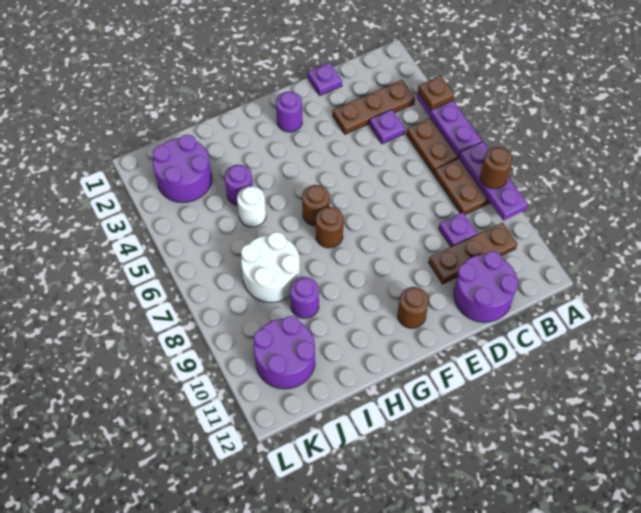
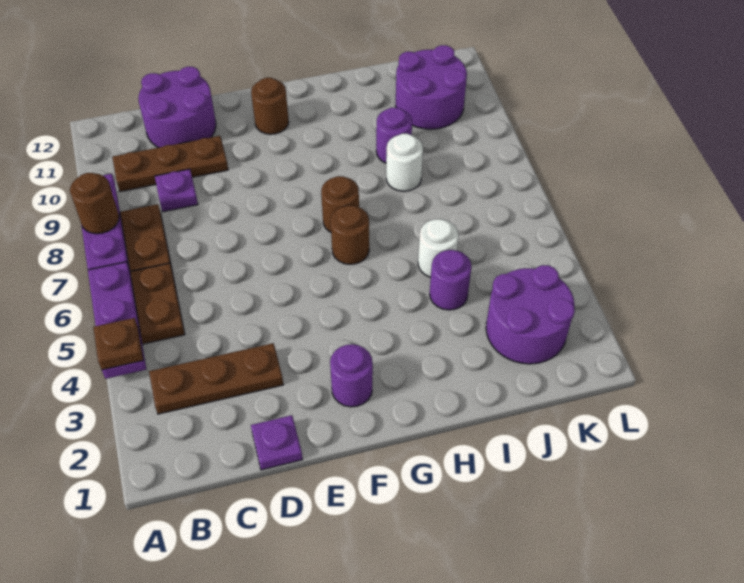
purple 1x1 plate [369,110,405,144] -> none
white 2x2 round brick [241,232,300,302] -> white 1x1 round brick [386,134,423,191]

